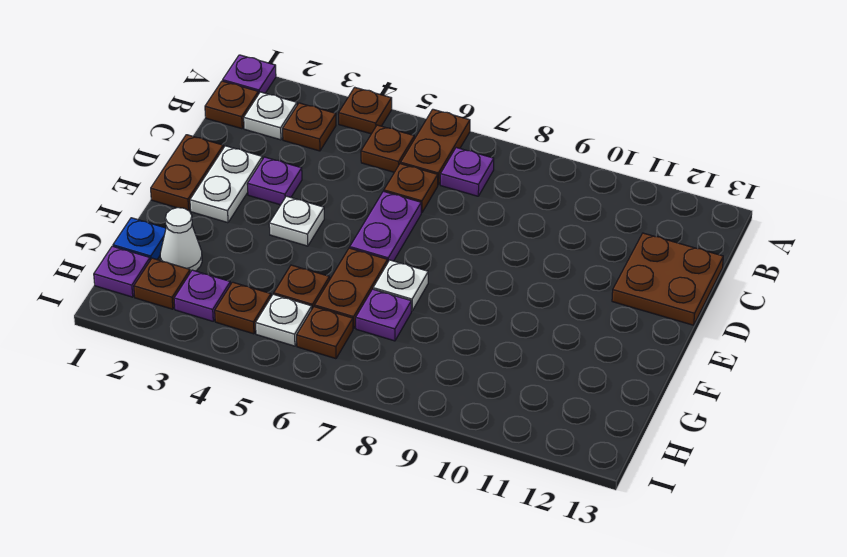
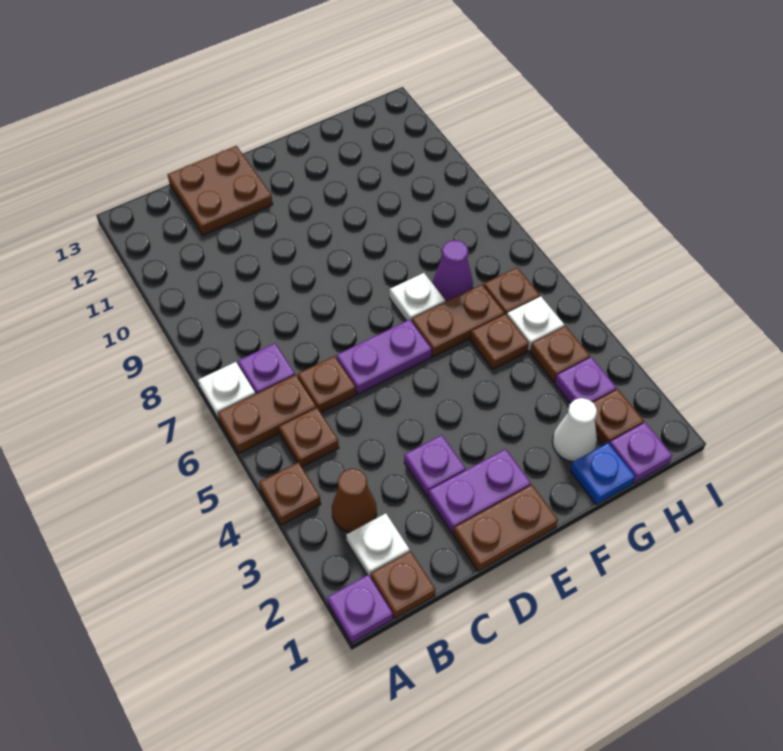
brown 1x1 plate [283,103,336,151] -> brown 1x1 cone [332,469,377,532]
white 1x2 plate [190,146,262,223] -> purple 1x2 plate [428,449,531,533]
white 1x1 plate [269,196,324,246] -> white 1x1 plate moved to [198,362,255,419]
purple 1x1 plate [356,289,411,341] -> purple 1x1 cone [433,240,473,302]

